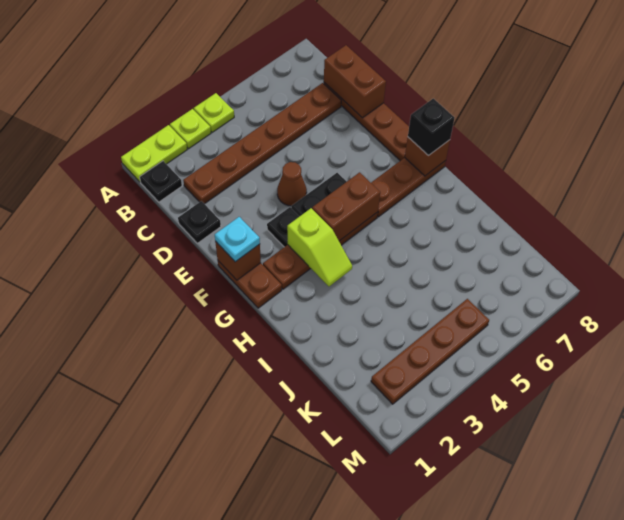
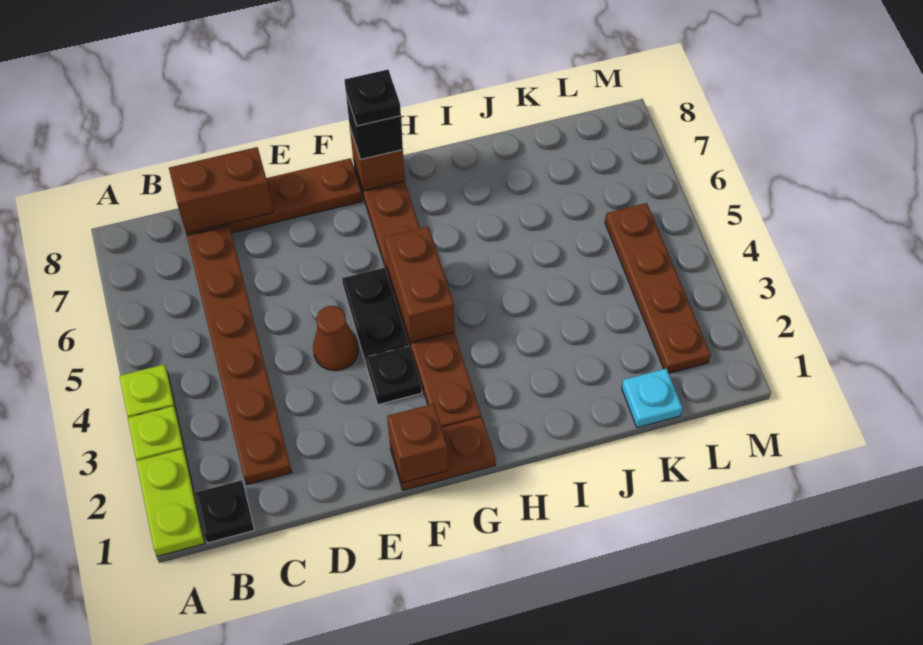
black 1x1 plate [178,201,221,243] -> black 1x1 plate moved to [345,70,401,126]
cyan 1x1 plate [215,217,260,262] -> cyan 1x1 plate moved to [622,369,682,428]
lime 1x2 slope [287,208,352,286] -> none

